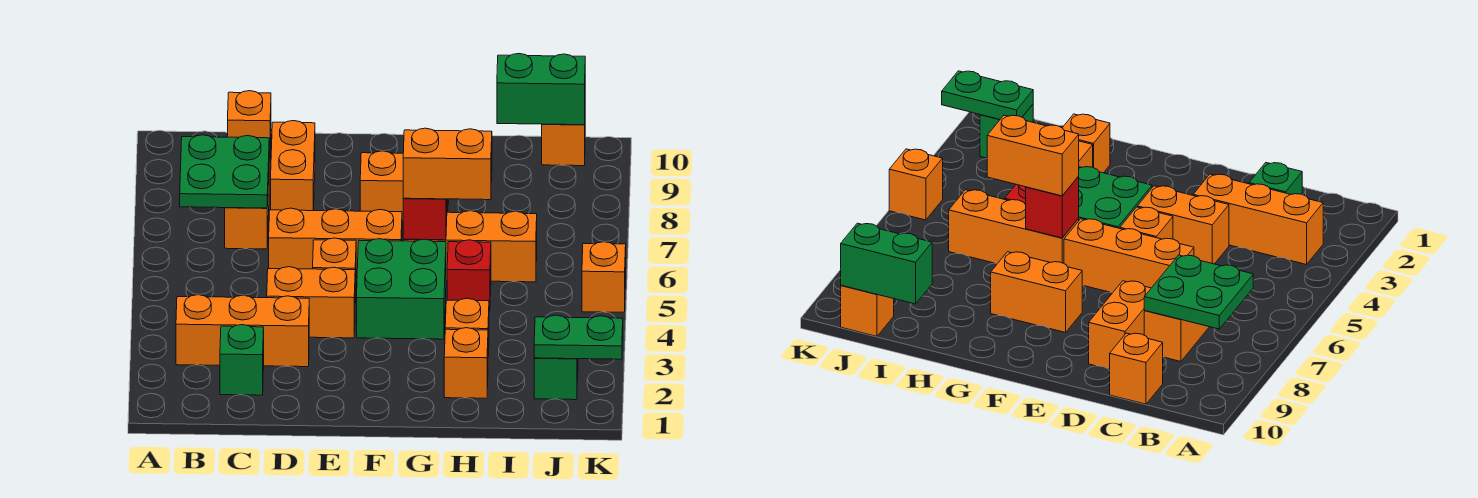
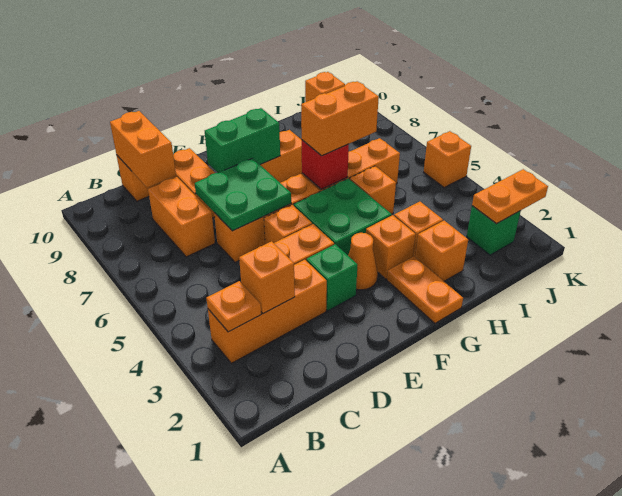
none -> orange 1x1 plate [206,281,261,332]
green 2x2 plate [180,135,269,208] -> green 2x2 plate moved to [195,158,291,231]
green 1x1 brick [220,325,264,395] -> green 1x1 brick moved to [306,244,357,311]
none -> orange 1x1 brick [239,241,295,314]
none -> orange 1x2 brick [110,111,176,188]
none -> orange 1x1 cone [348,233,378,290]
none -> orange 1x2 plate [387,256,463,323]
none -> orange 1x1 brick [366,215,416,279]
red 1x1 brick [447,240,491,311] -> orange 1x1 brick [350,166,396,214]
green 1x2 brick [497,54,585,125] -> green 1x2 brick moved to [205,108,280,173]
green 1x2 plate [534,315,623,359] -> orange 1x2 plate [472,169,548,224]

